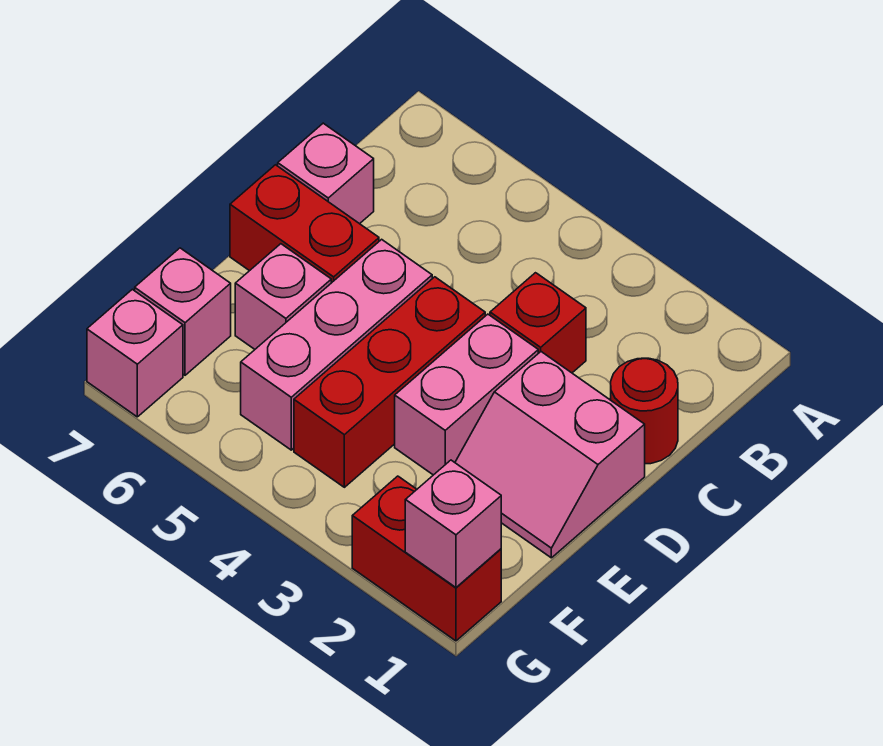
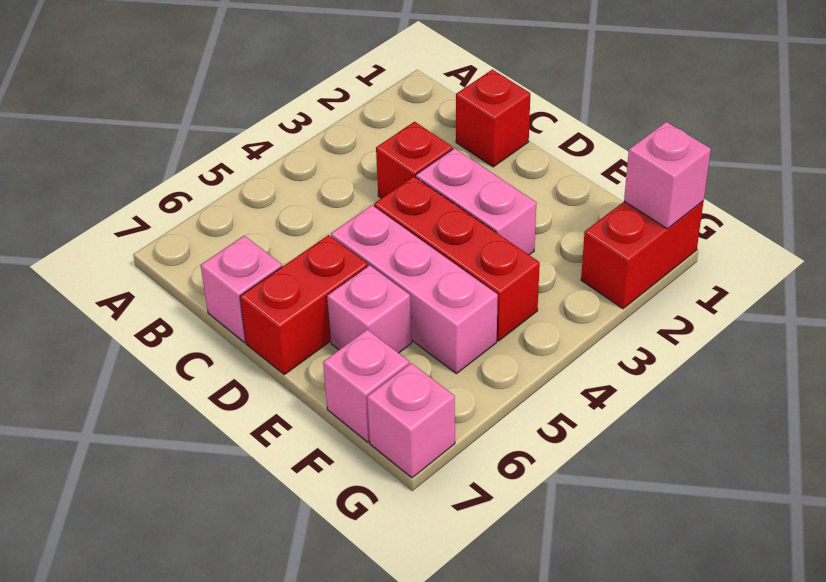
red 1x1 round brick [611,358,678,464] -> red 1x1 brick [456,70,530,167]
pink 2x2 slope [455,352,645,558] -> none

